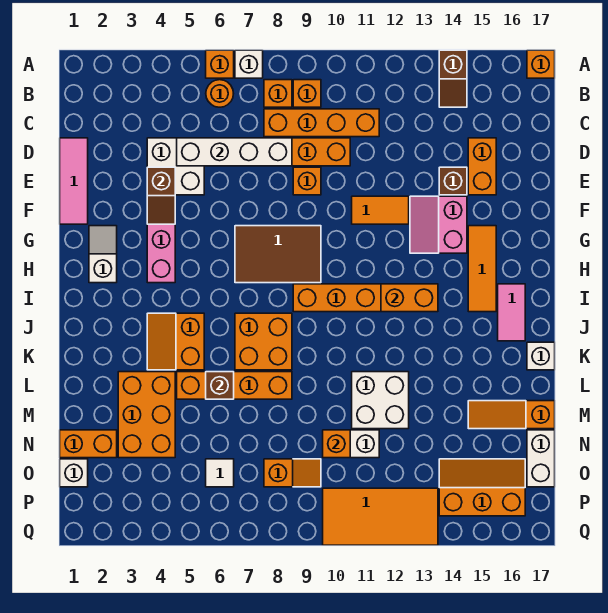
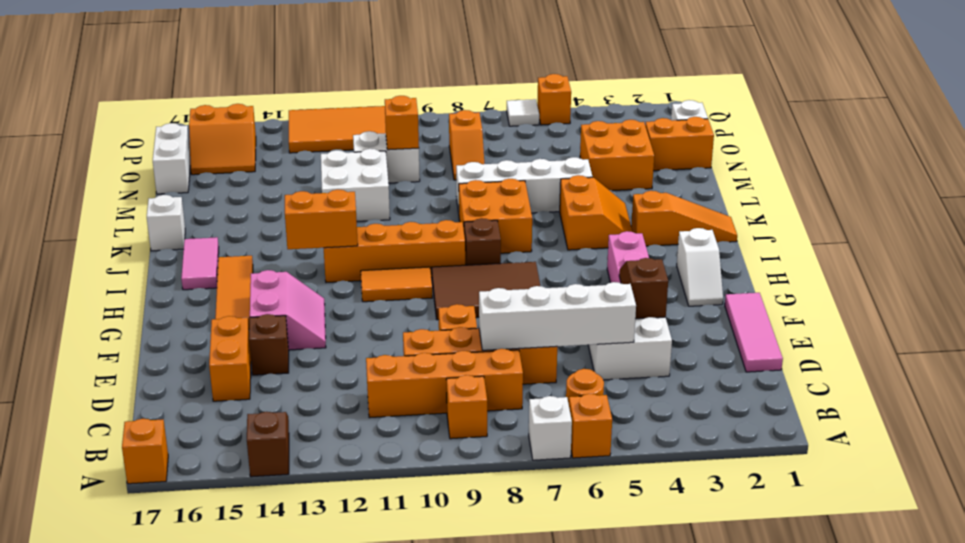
orange 1x1 brick [264,80,292,107] -> orange 1x1 brick moved to [537,74,571,125]
orange 1x2 tile [352,196,409,224] -> orange 1x2 tile moved to [361,267,432,302]
orange 2x3 brick [118,372,175,458] -> orange 2x2 brick [580,120,654,191]
orange 1x4 brick [177,372,292,399] -> white 1x4 brick [456,157,592,213]
brown 1x1 brick [206,372,234,399] -> brown 1x1 brick moved to [464,218,501,265]
orange 1x3 slope [468,401,555,429] -> orange 1x3 slope moved to [631,191,737,246]
white 1x1 tile [206,459,234,487] -> white 1x1 tile moved to [507,99,539,126]
orange 1x2 slope [264,459,321,487] -> orange 1x2 slope turned to [449,110,484,180]
orange 2x3 slope [439,459,525,516] -> orange 2x2 slope [189,104,256,175]

